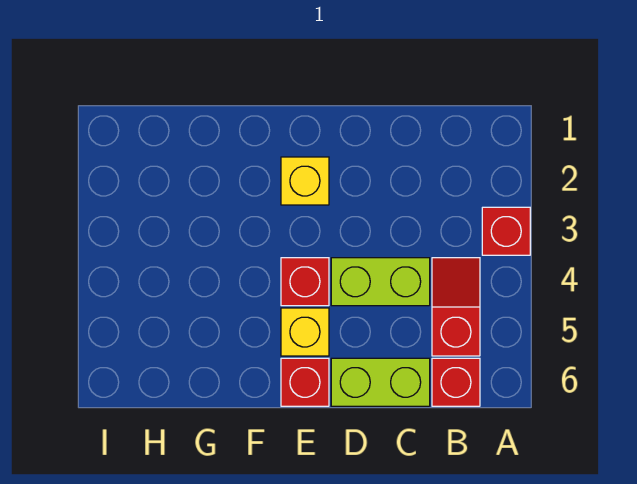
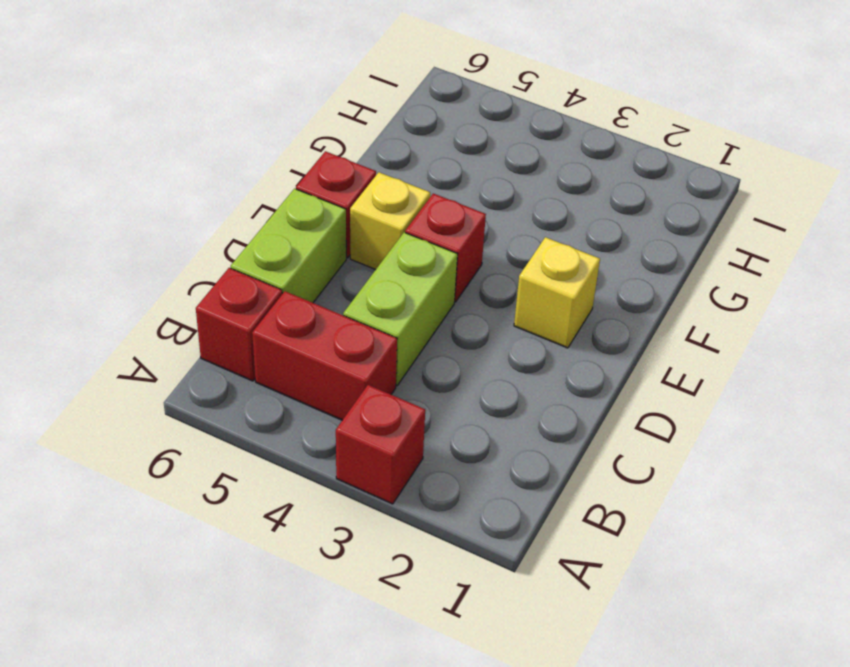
red 1x2 slope [432,258,480,356] -> red 1x2 brick [252,291,397,420]

